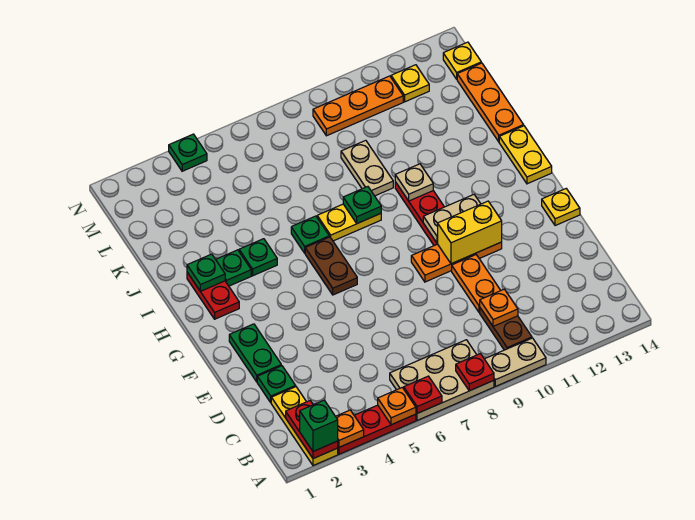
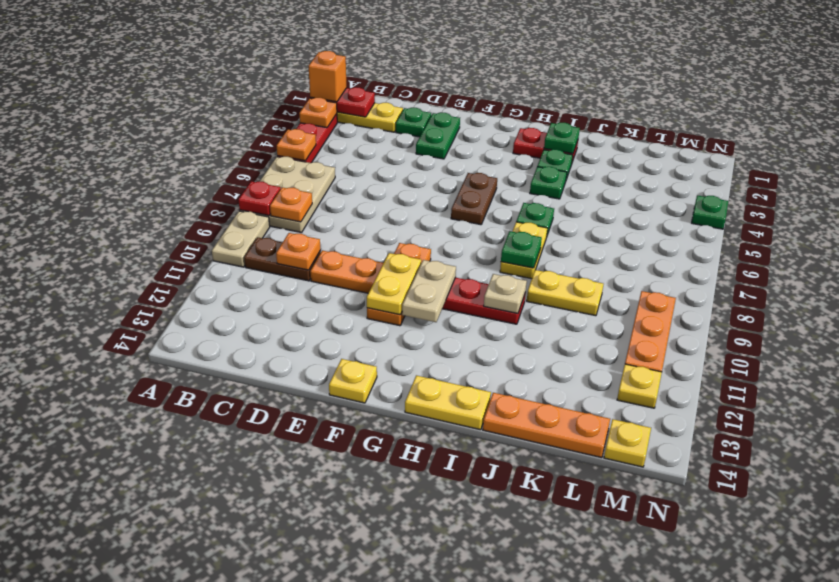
green 1x1 brick [300,400,338,451] -> orange 1x1 brick [309,51,347,102]
red 1x1 plate [404,376,442,413] -> none
none -> orange 1x1 plate [270,187,312,222]
green 1x2 plate [229,324,281,382] -> green 1x2 plate turned to [416,113,460,159]
yellow 1x2 brick [438,201,502,264] -> yellow 1x2 plate [367,253,421,315]
brown 1x2 plate [305,237,357,295] -> brown 1x2 plate turned to [451,173,497,225]
tan 1x2 plate [341,140,393,196] -> yellow 1x2 plate [527,270,603,316]

